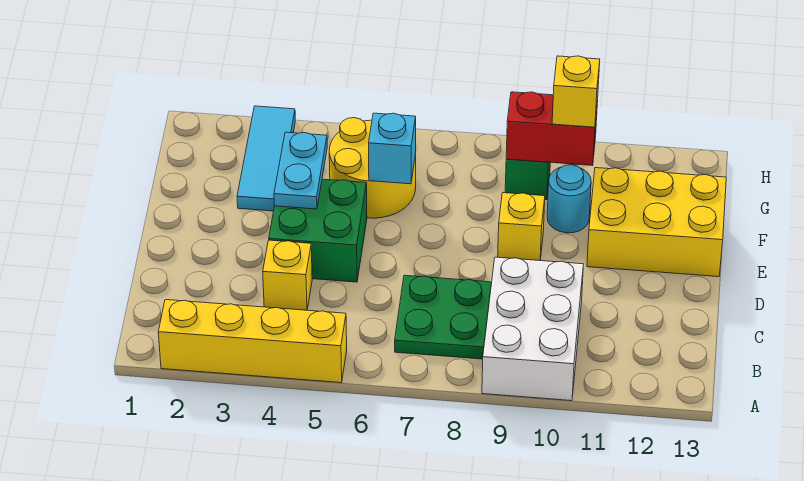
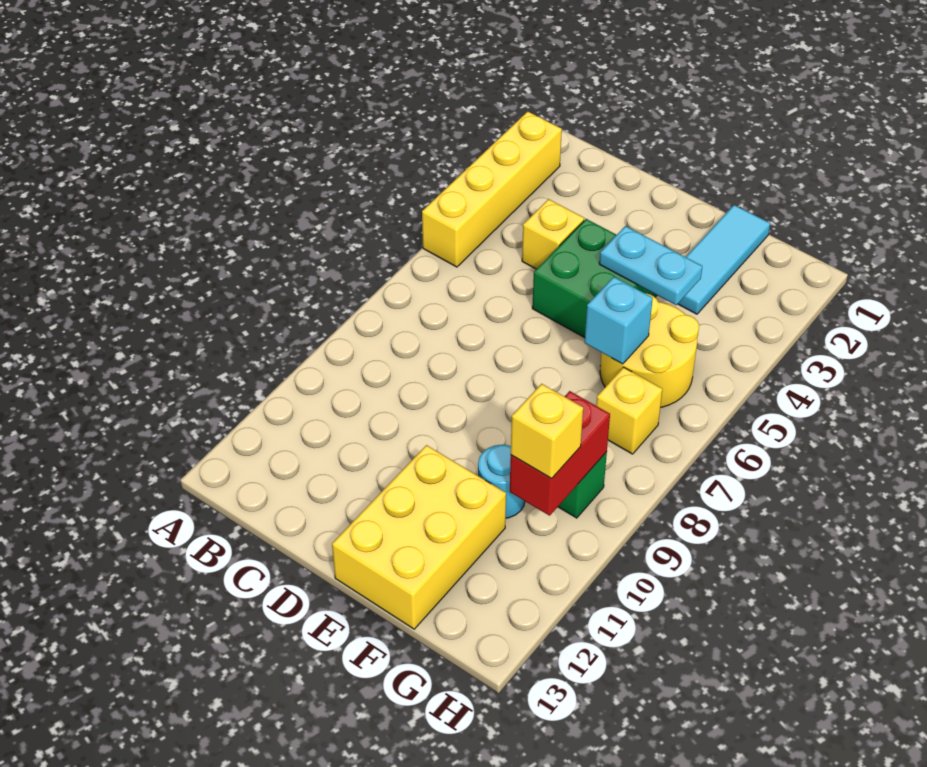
white 2x3 brick [482,257,583,401] -> none
green 2x2 plate [395,275,492,359] -> none
yellow 1x1 brick [498,193,545,261] -> yellow 1x1 brick moved to [596,367,662,454]
cyan 1x3 tile [237,106,295,211] -> cyan 1x3 tile turned to [678,205,770,314]

